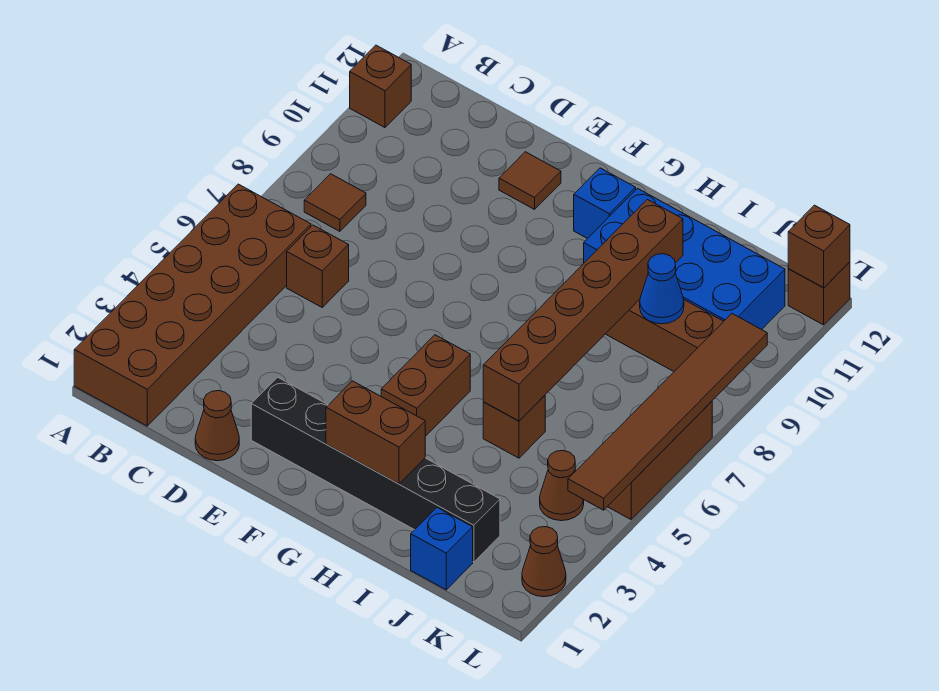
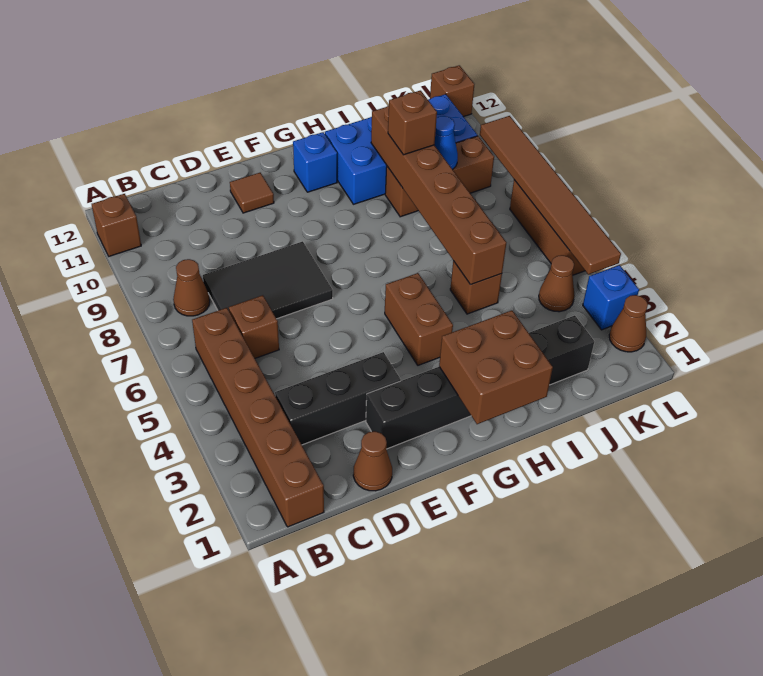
brown 2x6 brick [74,184,311,426] -> brown 1x6 brick [192,308,324,527]
brown 1x1 tile [304,174,366,231] -> brown 1x1 cone [173,259,210,316]
none -> black 1x3 brick [275,352,401,445]
none -> black 2x3 tile [203,241,333,319]
brown 1x2 brick [326,381,425,484] -> brown 2x2 brick [439,310,553,424]
blue 1x1 brick [411,508,473,590] -> blue 1x1 brick moved to [583,265,639,330]
brown 1x1 brick [788,205,850,288] -> brown 1x1 brick moved to [388,91,437,155]

